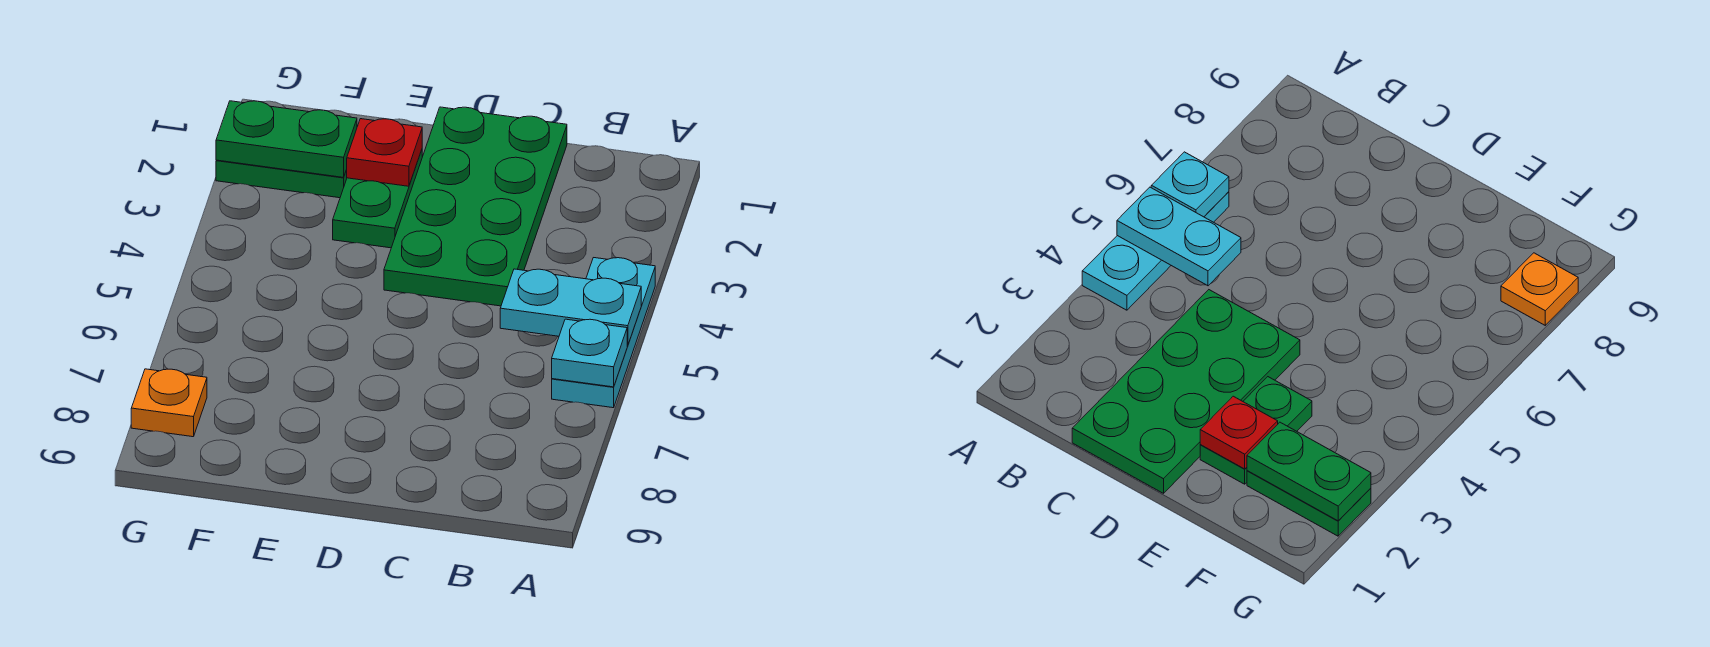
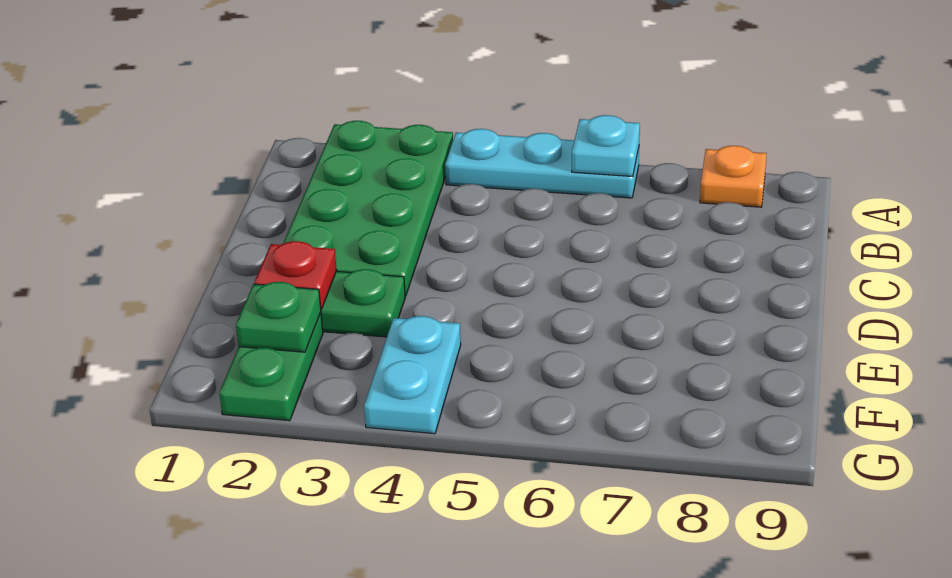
cyan 1x2 plate [500,269,641,346] -> cyan 1x2 plate moved to [364,316,461,434]
green 2x4 plate [384,107,567,306] -> green 2x4 plate turned to [283,121,453,296]
green 1x2 plate [216,101,357,177] -> green 1x1 plate [236,282,321,352]
orange 1x1 plate [131,369,207,437] -> orange 1x1 plate moved to [700,146,766,207]

